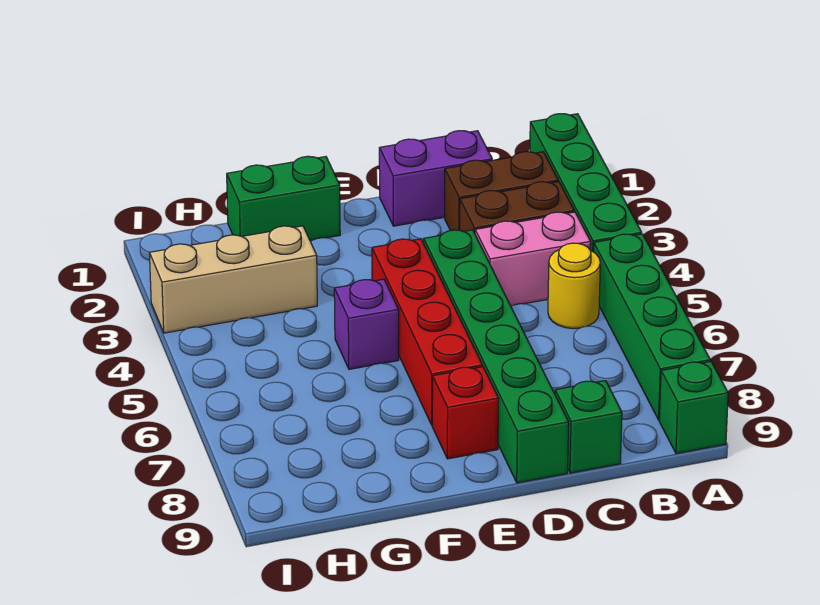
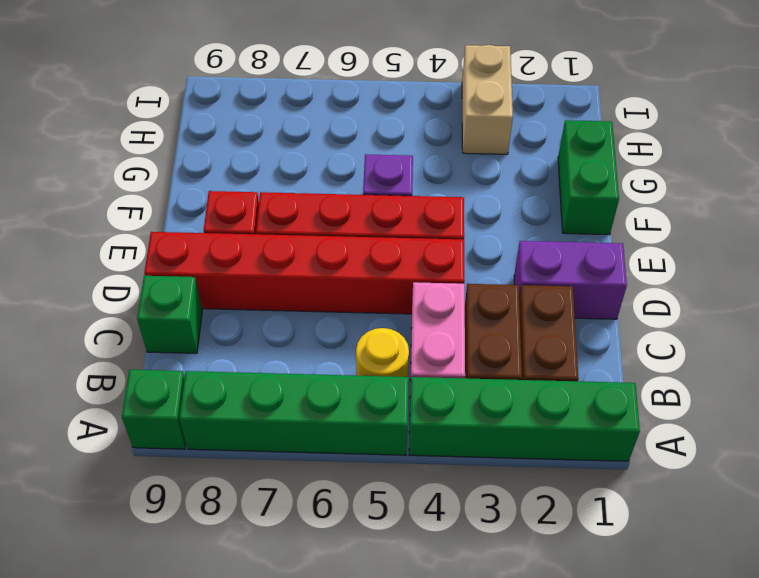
purple 1x2 brick [379,131,492,226] -> purple 1x2 brick turned to [514,241,627,319]
green 1x6 brick [424,230,569,483] -> red 1x6 brick [144,232,465,314]
tan 1x3 brick [149,226,317,333] -> tan 1x2 brick [462,45,513,154]

